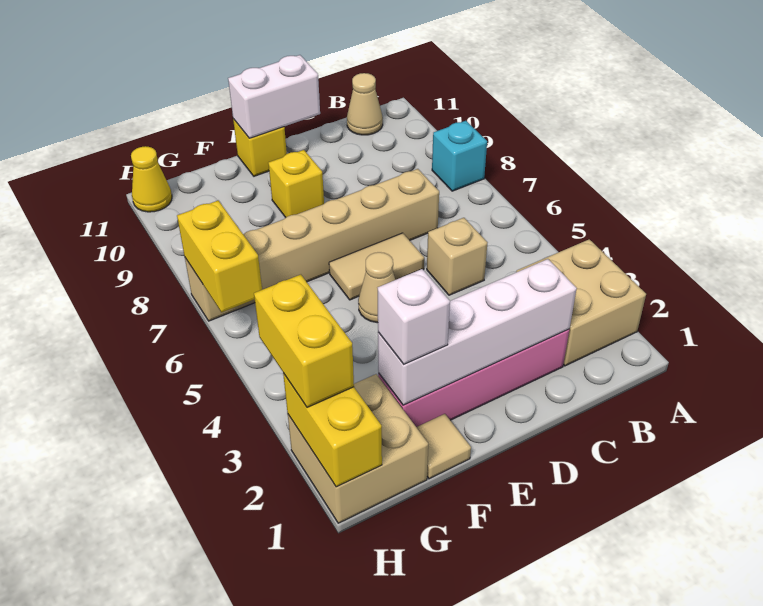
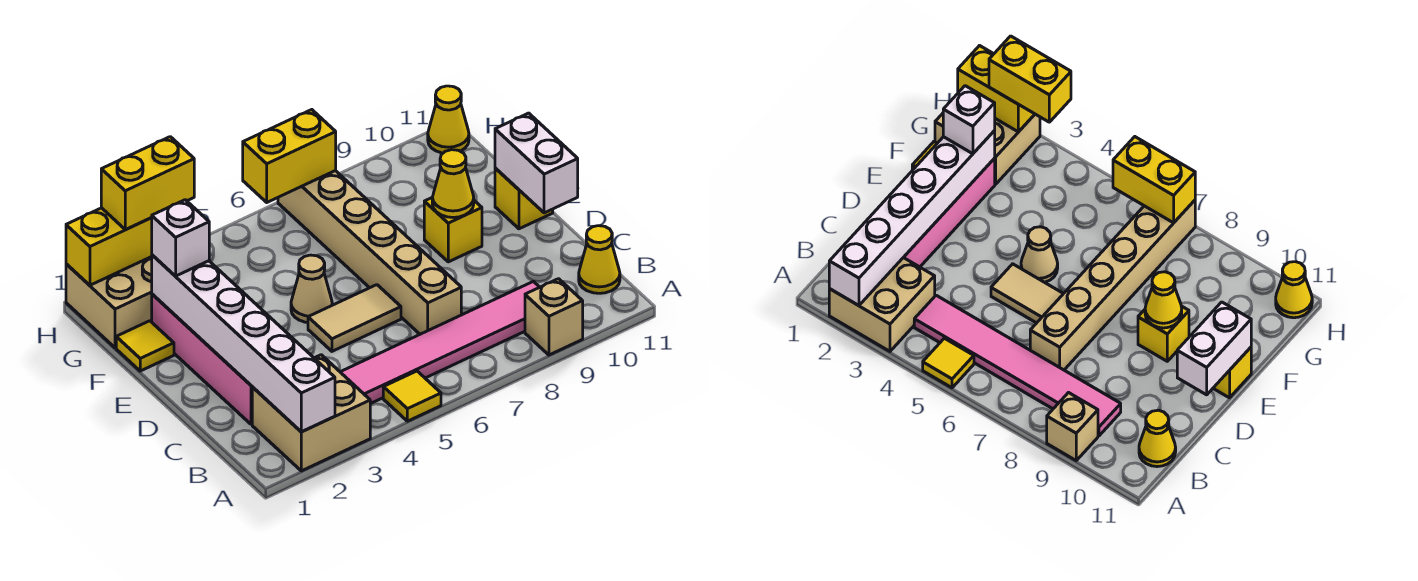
none -> yellow 1x1 tile [383,371,441,421]
cyan 1x1 brick [432,121,487,191] -> none
none -> pink 1x6 tile [341,281,539,404]
tan 1x1 cone [347,73,383,135] -> yellow 1x1 cone [579,226,620,293]
white 1x4 brick [378,259,577,405] -> white 1x6 brick [152,255,335,432]
tan 1x1 brick [427,218,487,295] -> tan 1x1 brick moved to [525,279,583,355]
tan 1x2 tile [329,233,424,300] -> tan 1x2 tile turned to [308,285,401,351]
none -> yellow 1x1 cone [432,150,474,217]
tan 1x1 tile [417,414,471,479] -> yellow 1x1 tile [116,321,174,371]

